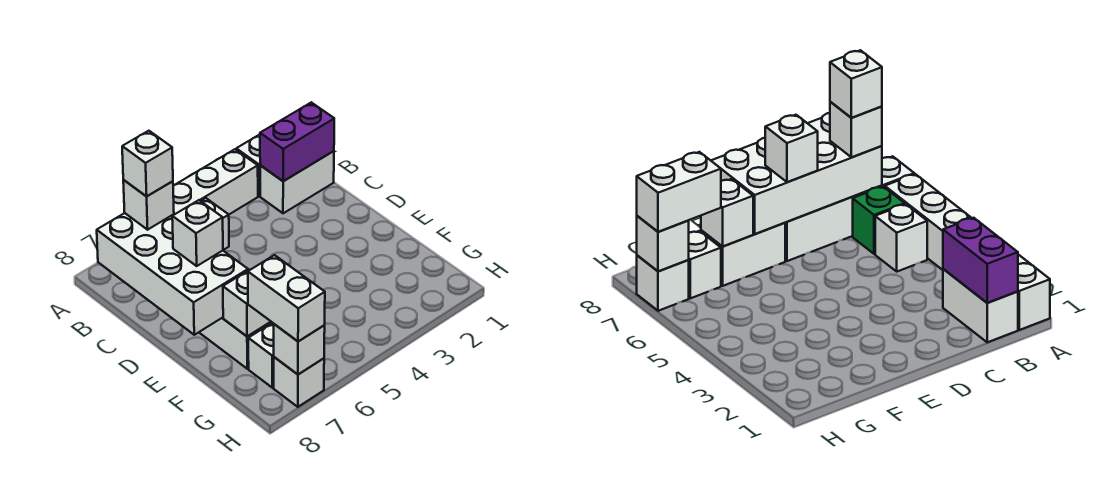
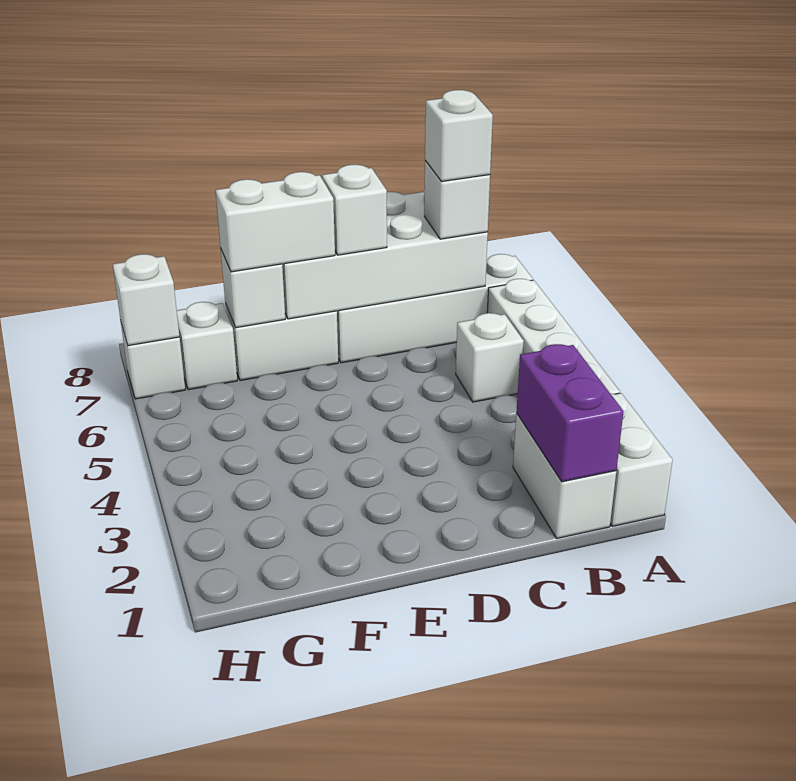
green 1x1 brick [853,187,905,254] -> none
white 1x2 brick [248,255,325,342] -> white 1x2 brick moved to [216,172,335,272]

